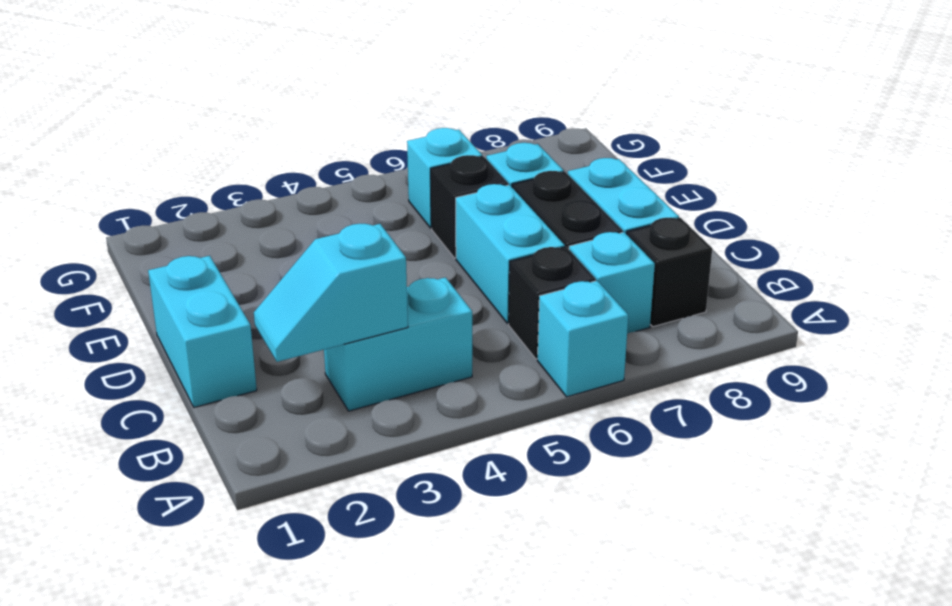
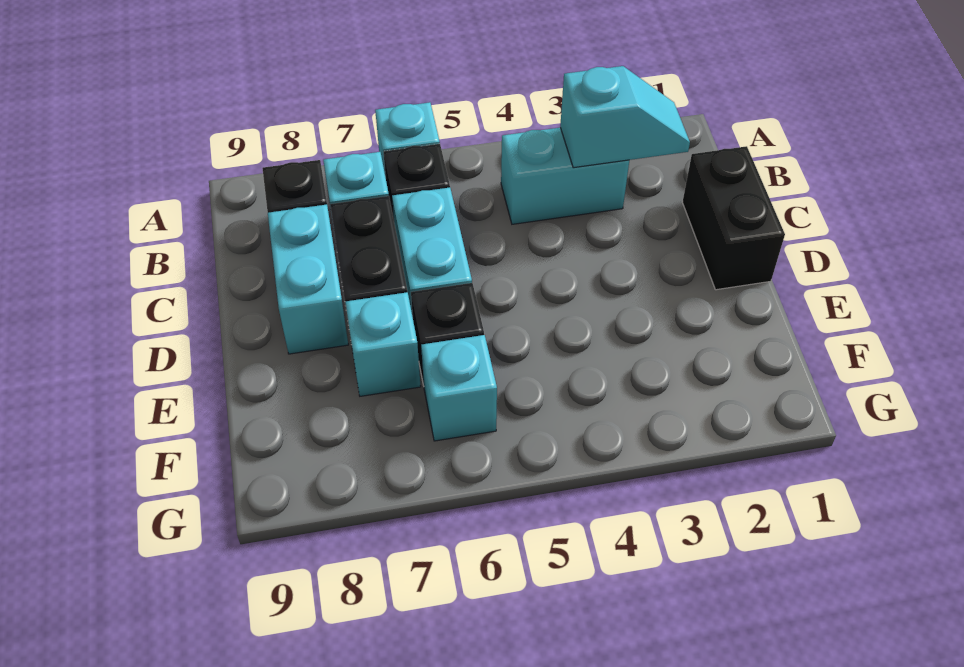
cyan 1x2 brick [148,256,257,407] -> black 1x2 brick [682,146,785,290]

